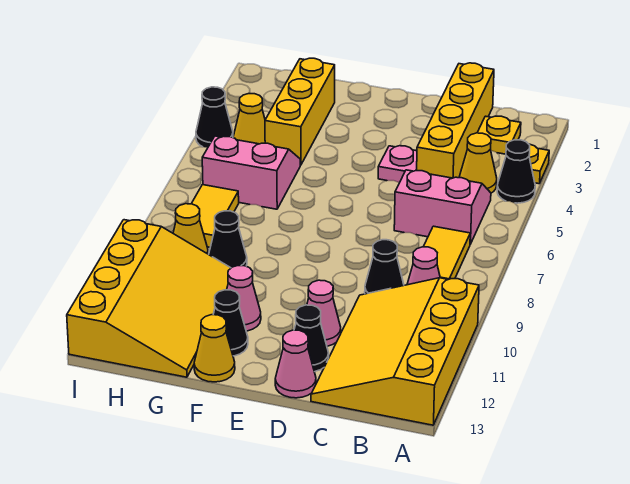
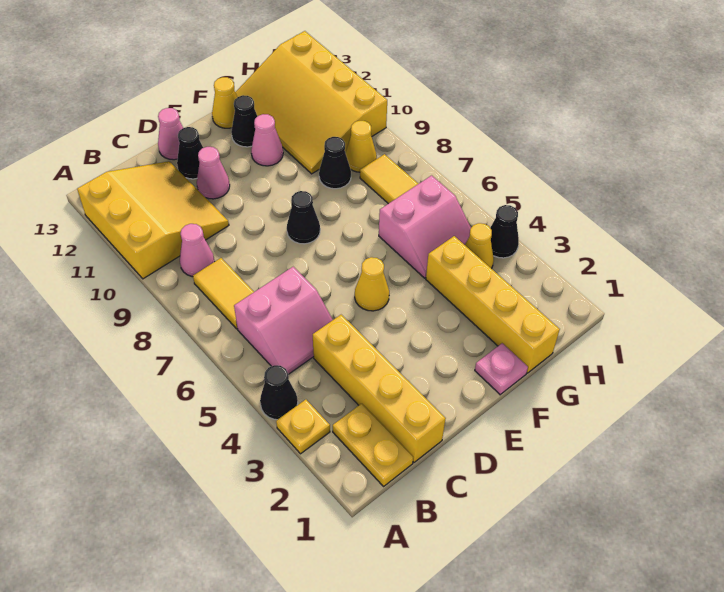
yellow 3x4 slope [311,278,479,425] -> yellow 3x3 slope [77,161,229,279]
yellow 1x1 plate [477,116,521,154] -> yellow 1x2 plate [333,404,413,486]
yellow 1x1 cone [459,133,497,193] -> yellow 1x1 cone moved to [355,257,389,311]
black 1x1 cone [365,240,404,294] -> black 1x1 cone moved to [287,191,320,244]
pink 1x1 plate [378,146,417,183] -> pink 1x1 plate moved to [475,343,528,395]
yellow 1x3 brick [265,58,335,165] -> yellow 1x4 brick [426,236,560,373]

